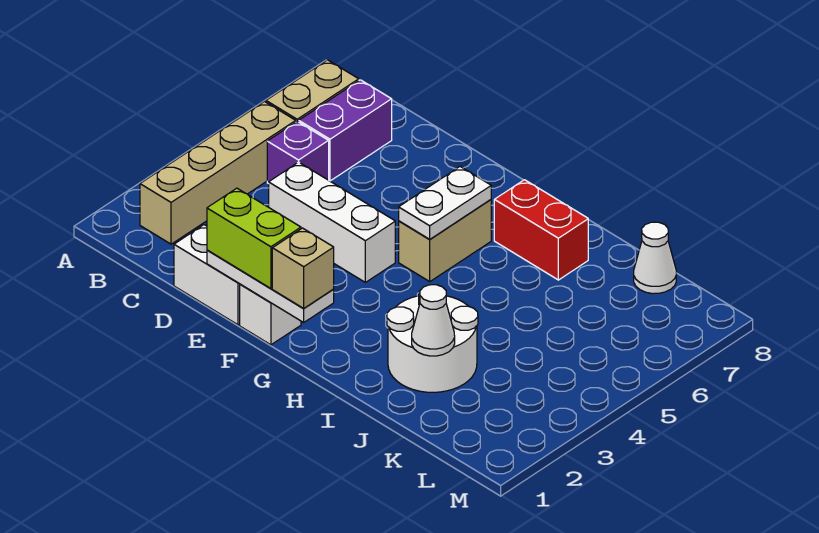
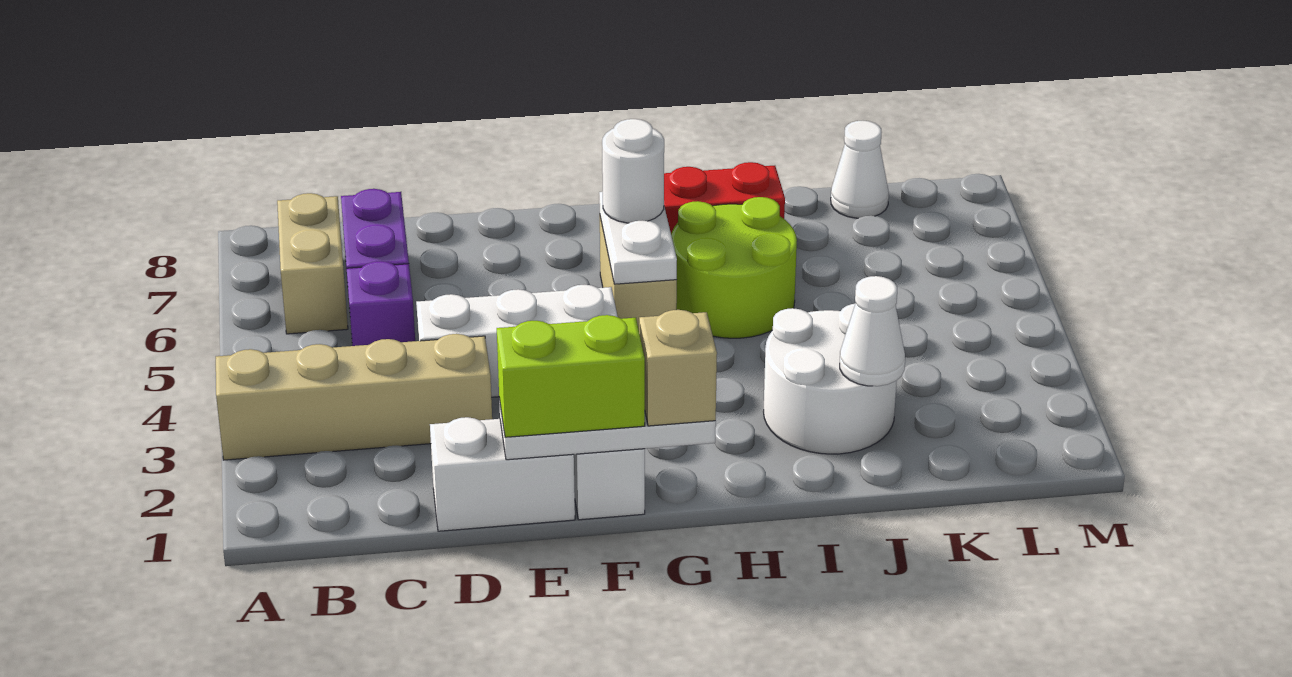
tan 1x4 brick [140,102,296,244] -> tan 1x4 brick turned to [216,334,492,460]
none -> white 1x1 round brick [602,119,664,223]
none -> lime 2x2 round brick [671,197,797,338]

